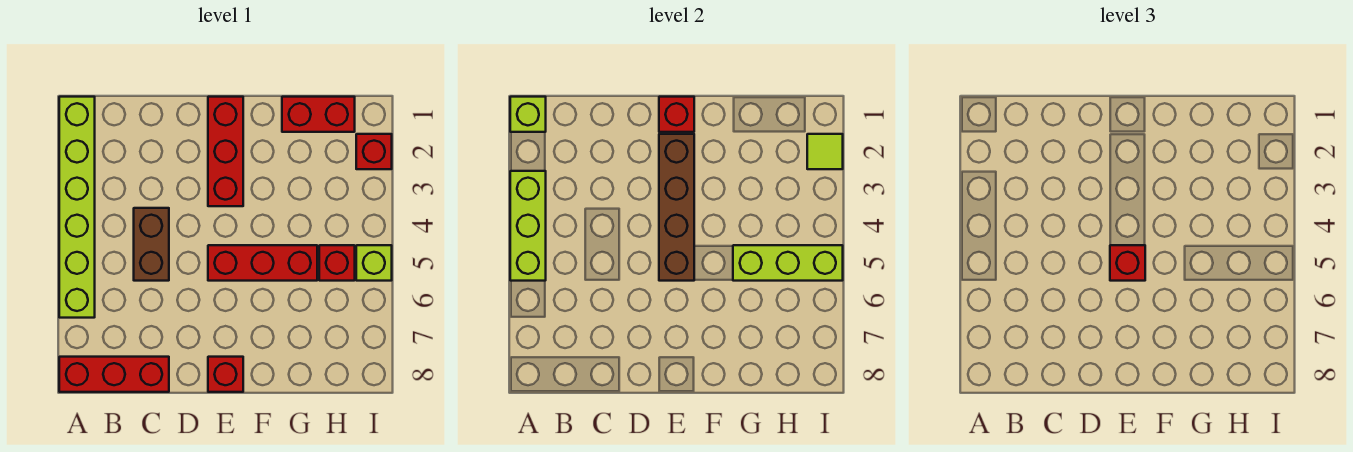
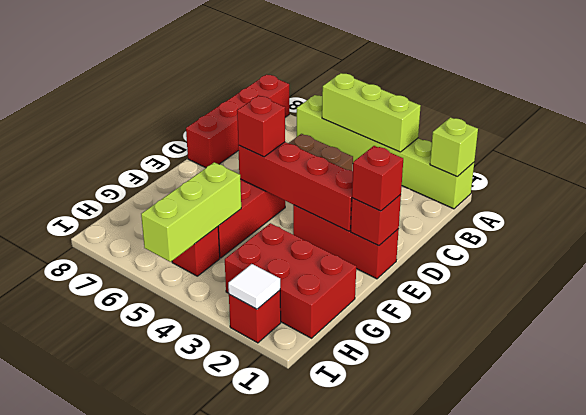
red 1x3 brick [59,357,169,392] -> red 1x4 brick [186,75,289,168]
brown 1x4 brick [659,134,694,281] -> red 1x4 brick [238,142,353,231]
red 1x1 brick [208,357,243,392] -> red 1x1 brick moved to [352,146,403,211]
red 1x2 brick [282,97,355,132] -> red 2x3 brick [225,223,356,338]
lime 1x1 tile [807,134,843,169] -> white 1x1 tile [228,264,280,309]
lime 1x1 brick [356,245,392,281] -> none

